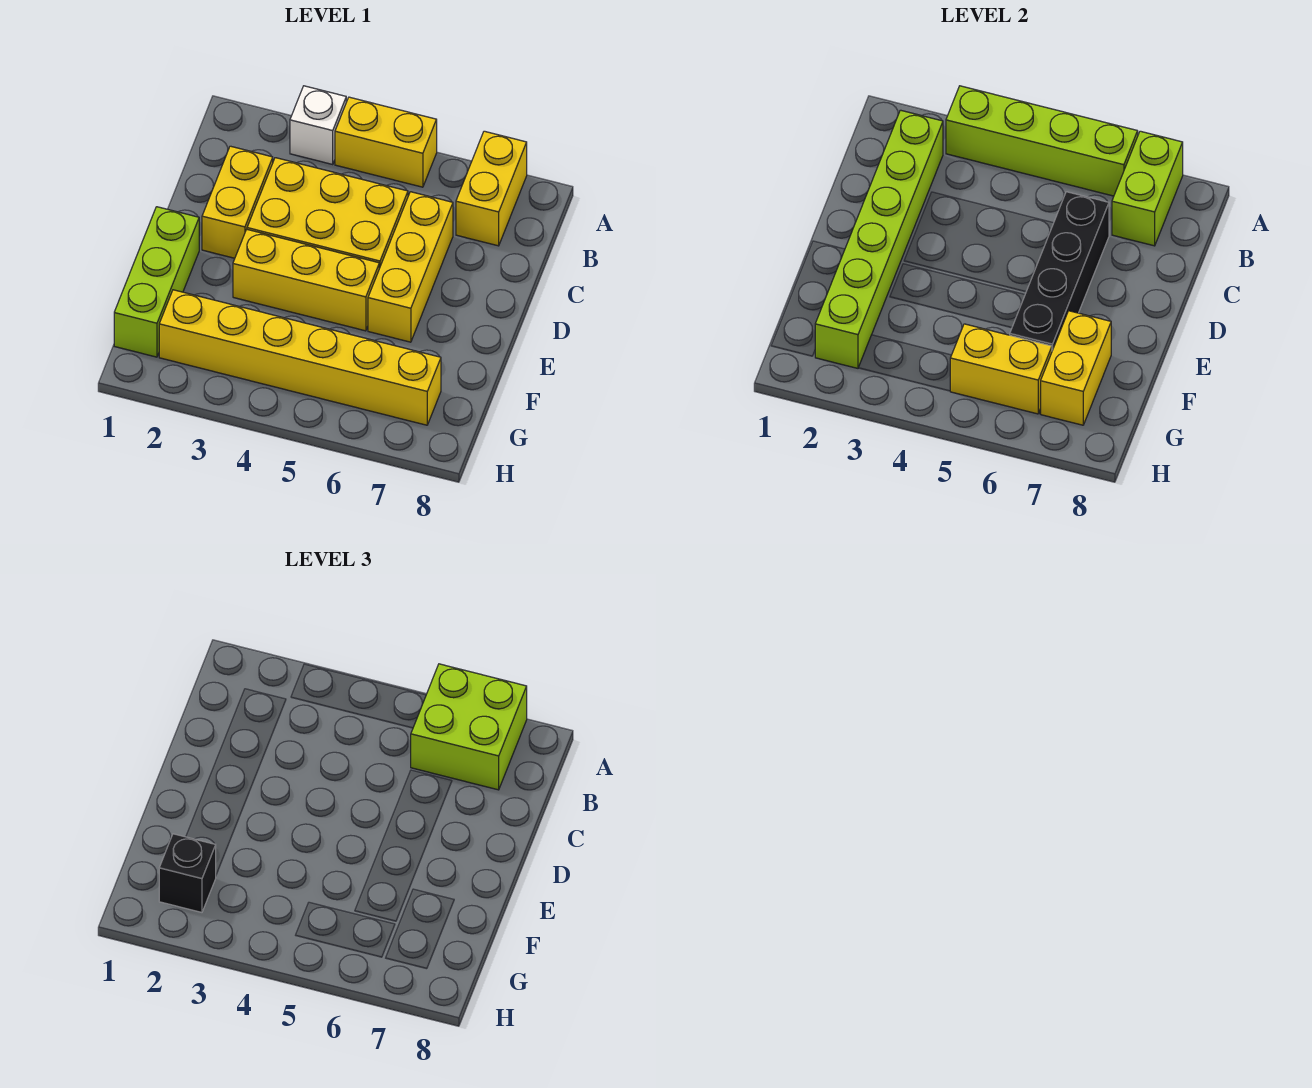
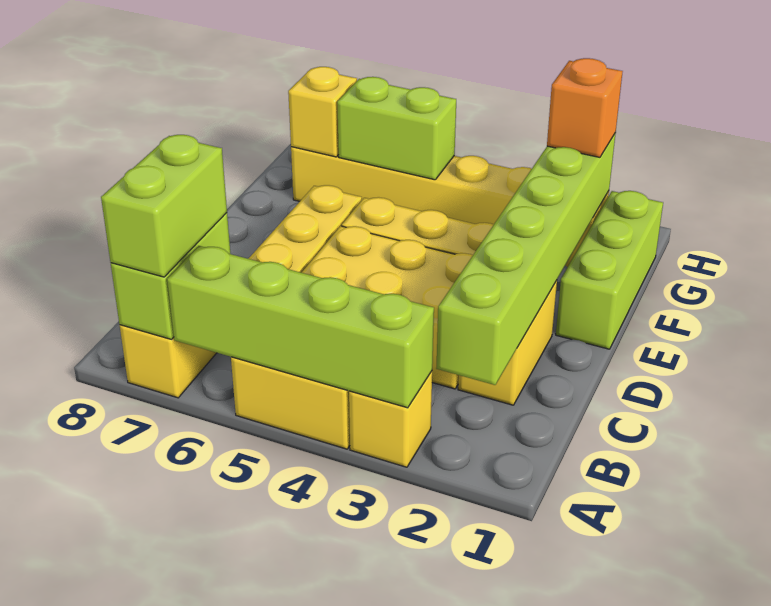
white 1x1 brick [290,86,346,164] -> yellow 1x1 brick [349,371,432,467]
lime 2x2 brick [411,664,527,790] -> lime 1x2 brick [101,135,227,277]
black 1x4 brick [1010,192,1109,351] -> none
yellow 1x2 brick [1041,311,1111,425] -> yellow 1x1 brick [288,67,357,157]
black 1x1 brick [159,834,216,912] -> orange 1x1 brick [547,58,623,157]
yellow 1x2 brick [950,324,1052,414] -> lime 1x2 brick [337,77,456,180]

